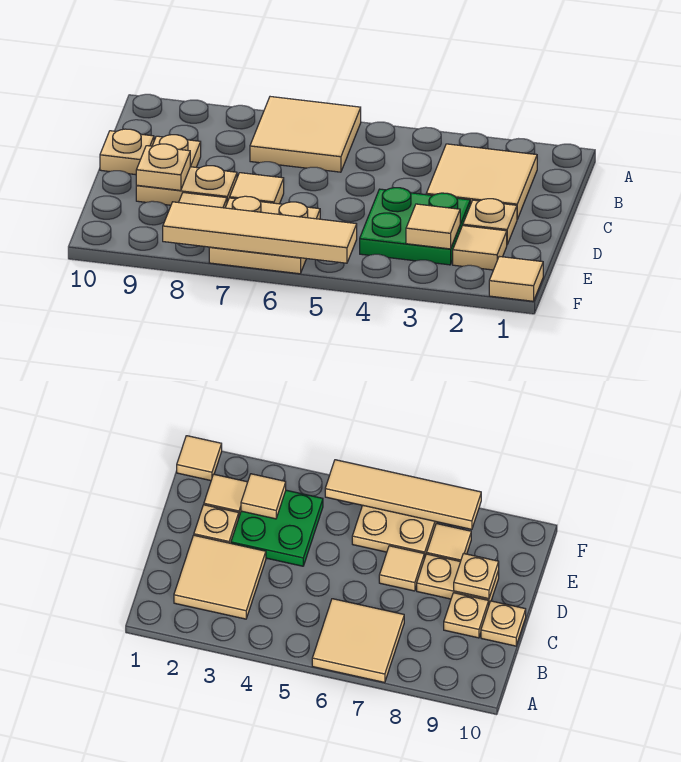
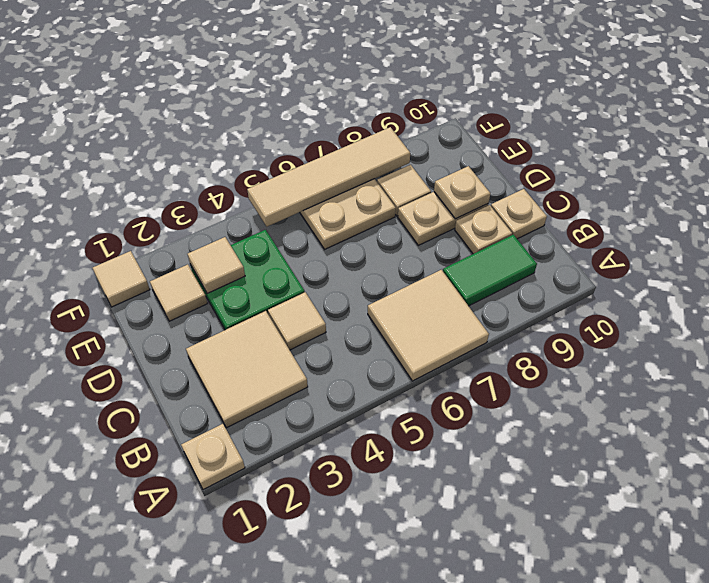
none -> green 1x2 tile [443,235,537,306]
tan 1x1 plate [463,199,517,244] -> tan 1x1 plate moved to [181,424,245,490]
tan 1x1 tile [230,173,284,204] -> tan 1x1 tile moved to [268,292,326,350]

